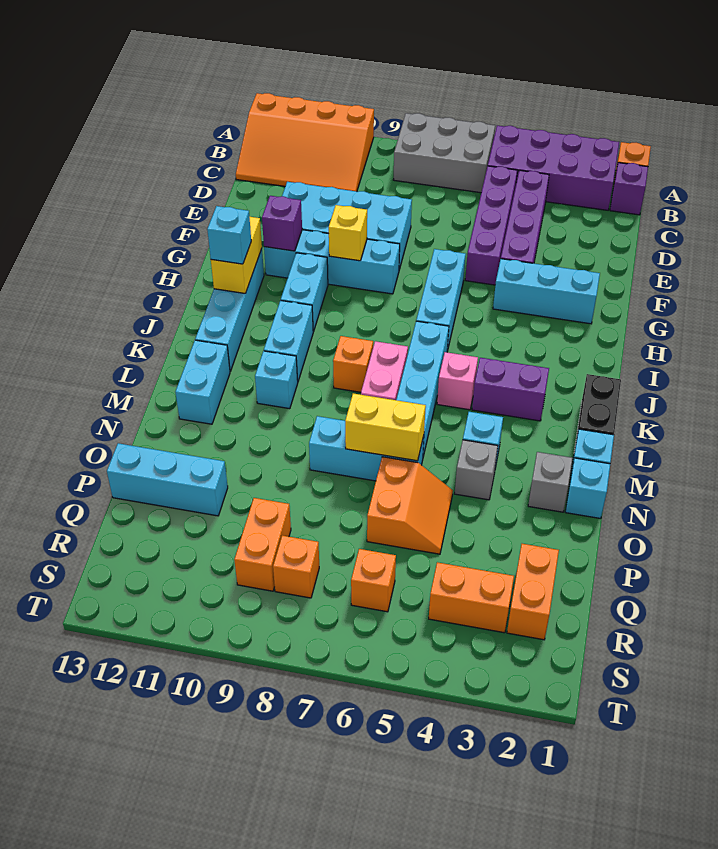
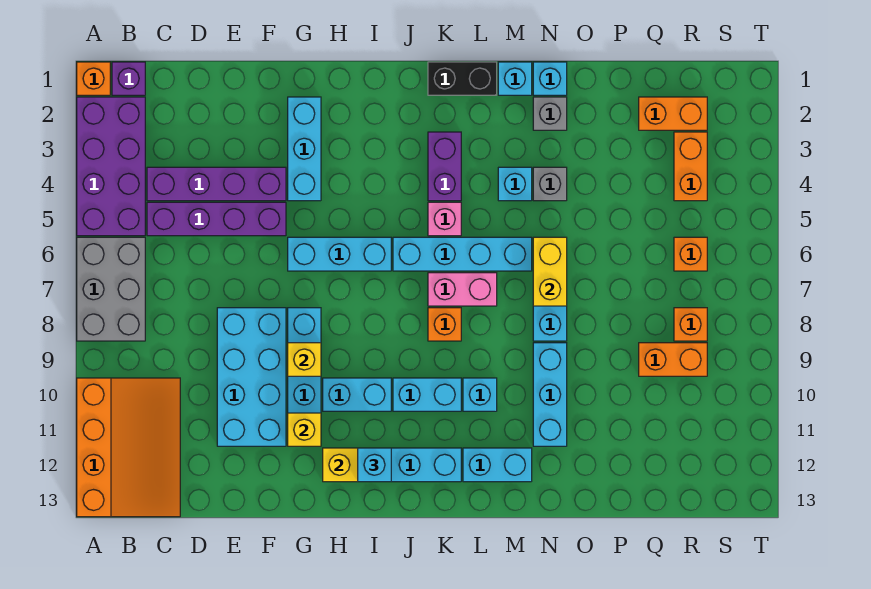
purple 1x1 brick [262,196,302,251] -> yellow 1x1 brick [288,413,321,446]
orange 2x2 slope [367,457,453,554] -> none
cyan 1x3 brick [107,443,228,516] -> cyan 1x3 brick moved to [533,343,567,446]

